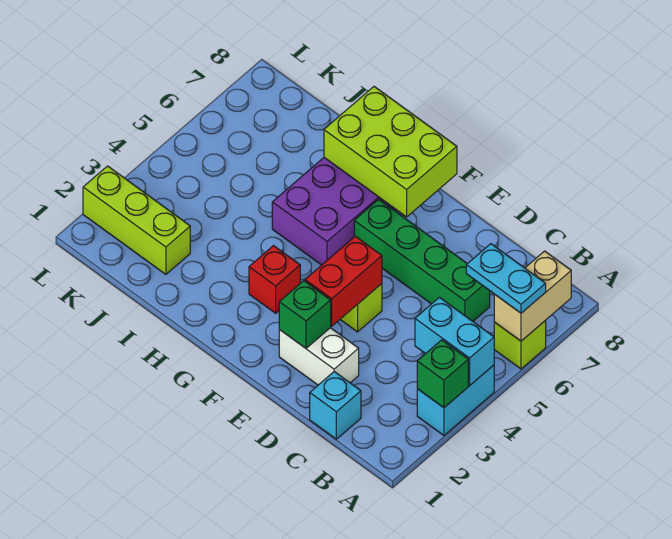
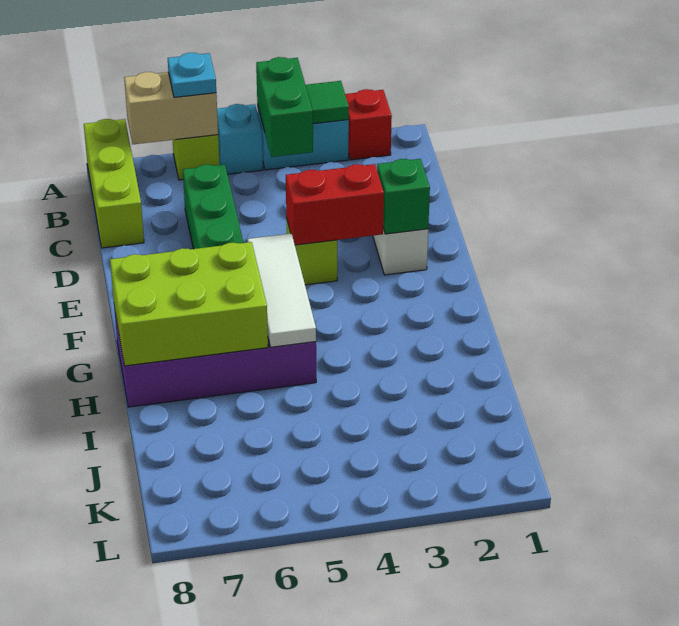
green 1x1 brick [417,340,468,408] -> green 1x1 tile [306,81,349,124]
cyan 1x2 brick [415,297,494,385] -> green 1x2 brick [256,57,313,157]
cyan 1x2 plate [466,244,546,313] -> cyan 1x1 plate [168,53,216,97]
cyan 1x1 brick [310,372,361,439] -> cyan 1x1 brick moved to [217,104,263,174]
none -> white 1x3 tile [248,234,316,347]
lime 2x3 brick [324,87,457,217] -> lime 2x3 brick turned to [110,242,268,366]
red 1x1 brick [249,246,300,313] -> red 1x1 brick moved to [345,89,392,160]
lime 1x3 brick [83,166,190,274] -> lime 1x3 brick moved to [84,119,144,248]

